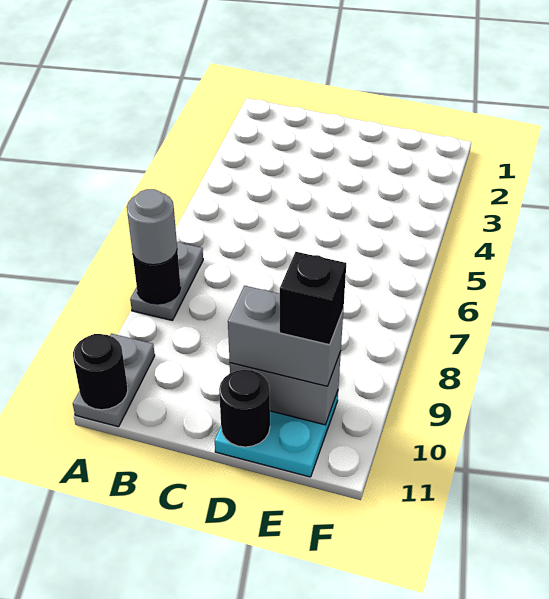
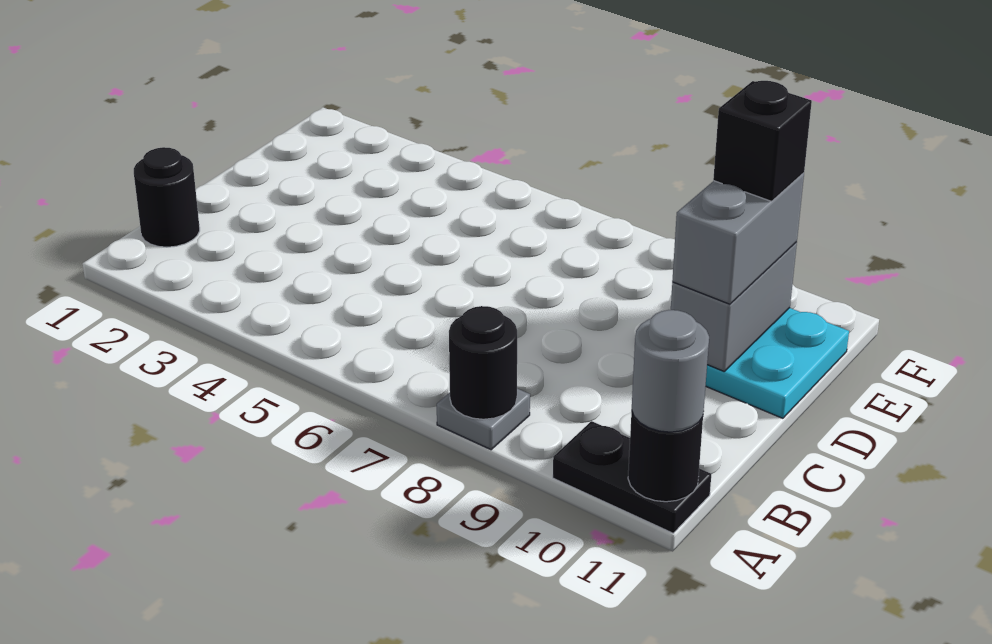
grey 1x2 plate [130,242,203,320] -> grey 1x1 plate [437,389,530,450]
grey 1x1 round brick [127,189,177,265] -> grey 1x1 round brick moved to [632,310,709,432]
grey 1x2 plate [73,334,155,427] -> black 1x2 plate [553,421,711,533]
black 1x1 round brick [219,370,270,447] -> black 1x1 round brick moved to [134,147,200,247]

